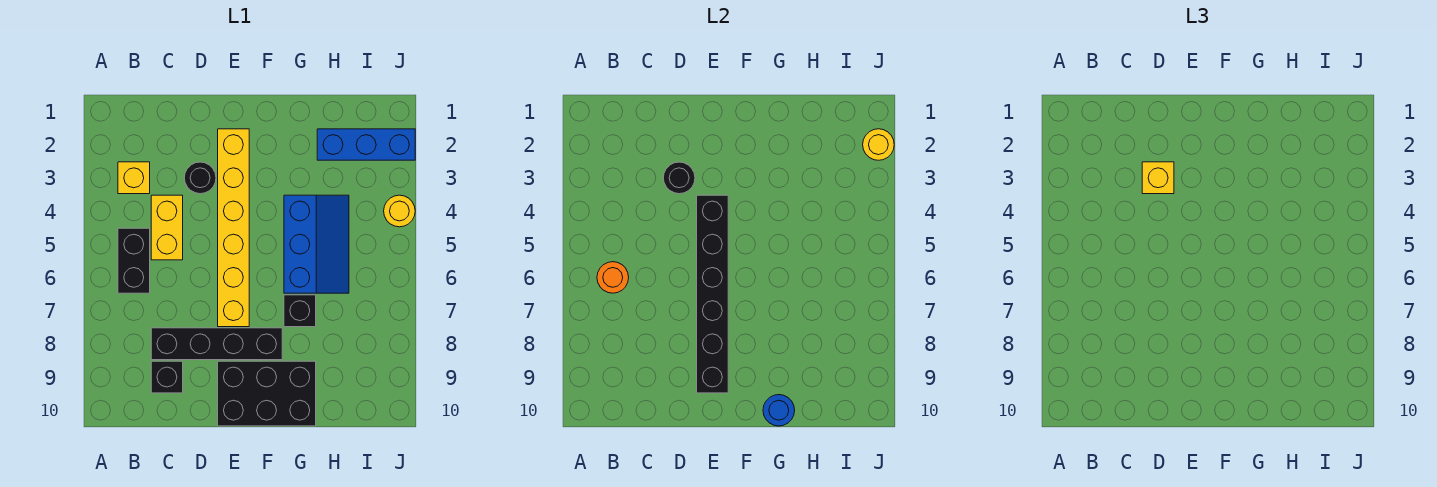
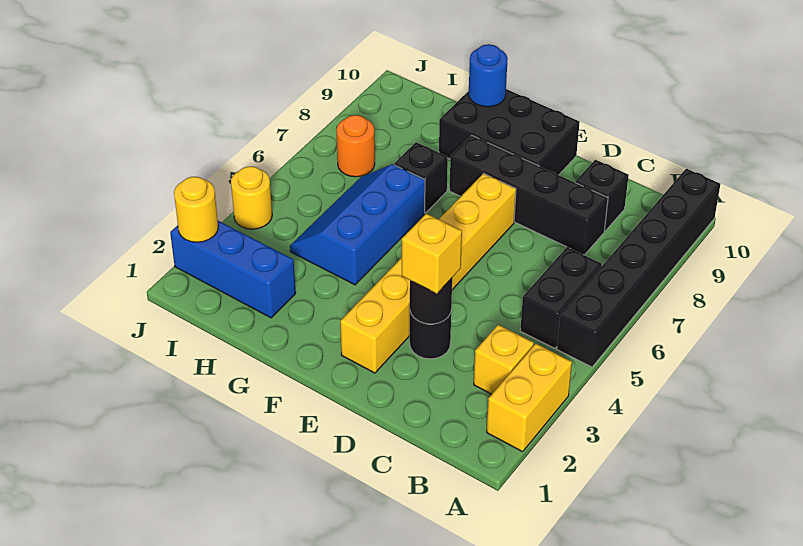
orange 1x1 round brick [597,262,629,293] -> orange 1x1 round brick moved to [336,115,375,177]
yellow 1x2 brick [151,195,183,260] -> yellow 1x2 brick moved to [487,344,572,452]
black 1x6 brick [697,195,728,393] -> black 1x6 brick moved to [557,169,720,367]

